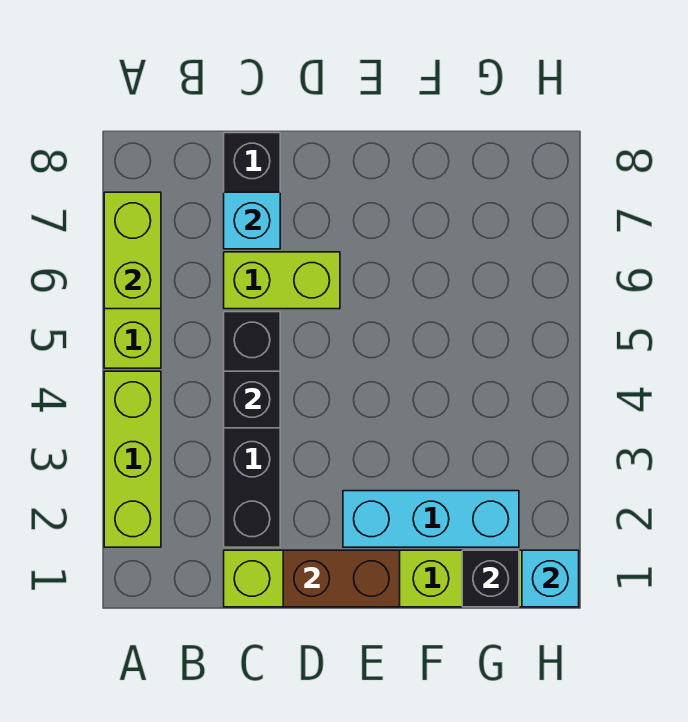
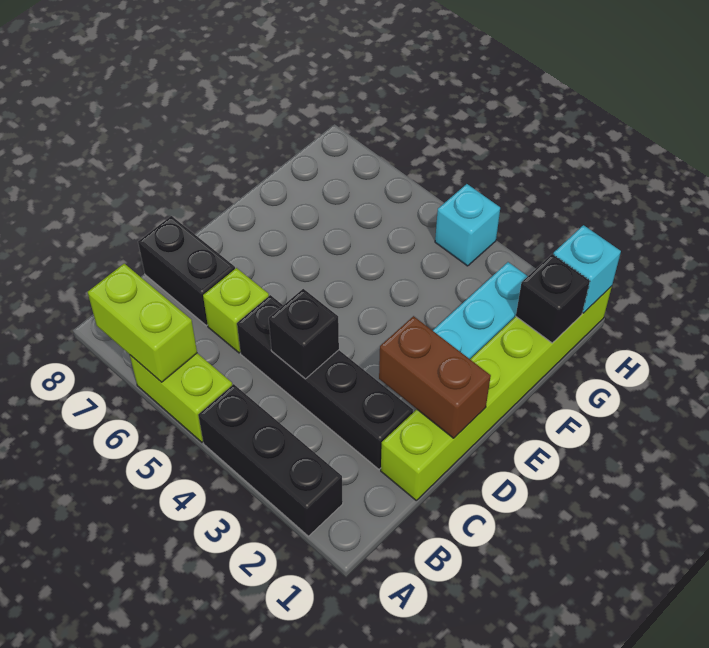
lime 1x3 brick [104,371,161,547] -> black 1x3 brick [198,384,343,536]
lime 1x2 brick [224,252,340,309] -> lime 1x1 brick [203,268,269,353]
cyan 1x1 brick [224,192,280,249] -> cyan 1x1 brick moved to [435,184,500,266]
brown 1x2 brick [283,550,400,607] -> brown 1x2 brick turned to [379,316,491,438]

